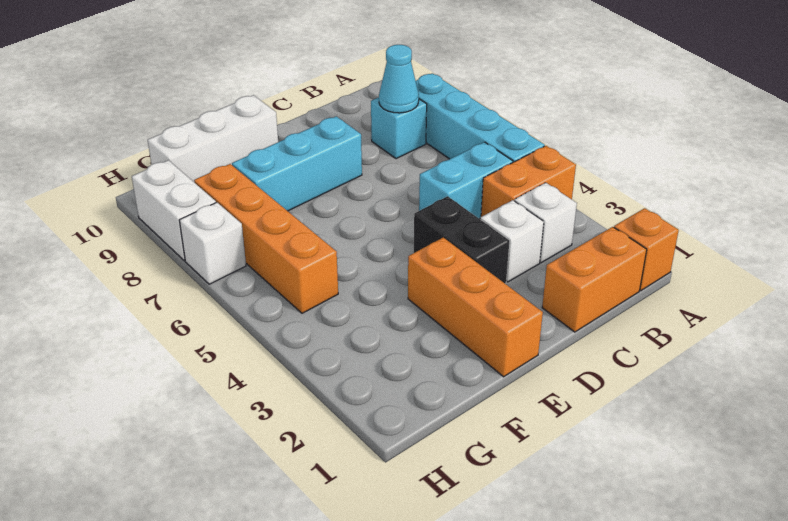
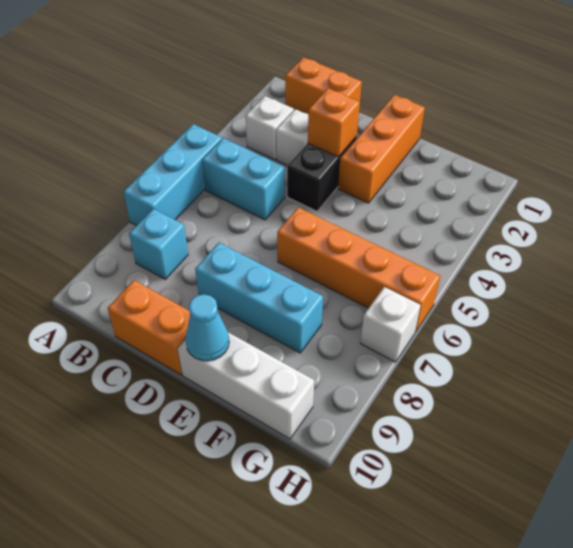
orange 1x1 brick [614,208,679,291] -> orange 1x1 brick moved to [308,88,360,157]
orange 1x2 brick [481,146,576,217] -> orange 1x2 brick moved to [108,280,190,375]
cyan 1x4 brick [416,73,545,162] -> cyan 1x3 brick [124,124,222,226]
cyan 1x1 cone [379,45,419,113] -> cyan 1x1 cone moved to [185,294,229,361]
orange 1x4 brick [194,164,338,313] -> orange 1x4 brick turned to [277,207,440,332]
white 1x2 brick [132,160,216,261] -> none

